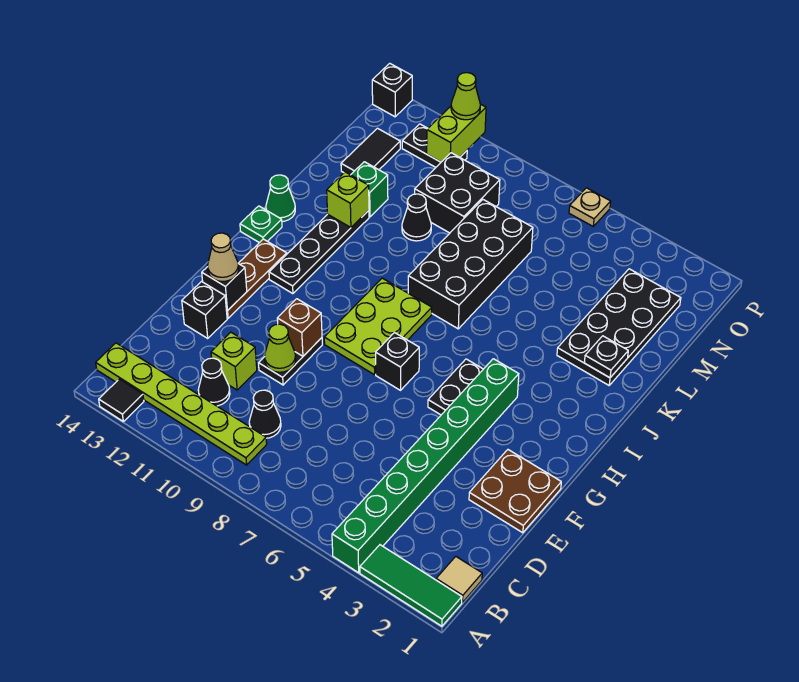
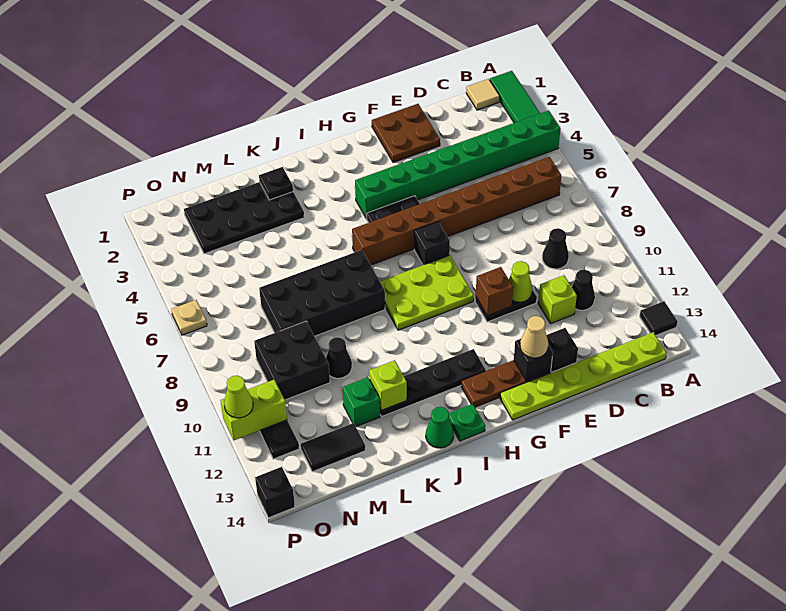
none -> brown 1x8 brick [352,157,561,265]
lime 1x6 plate [96,343,267,465] -> lime 1x6 plate turned to [500,332,667,420]

